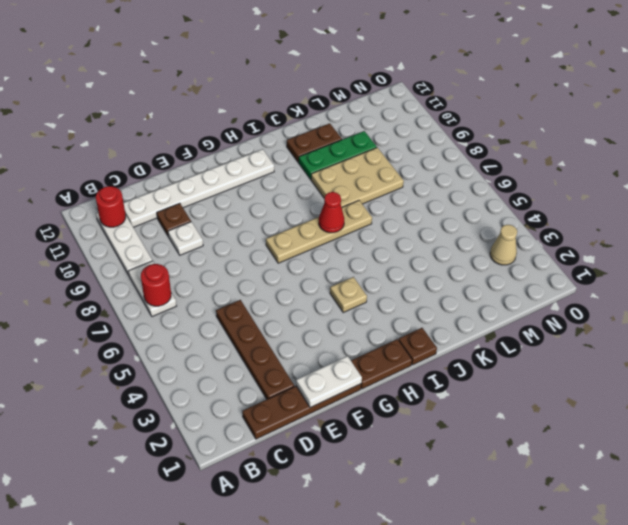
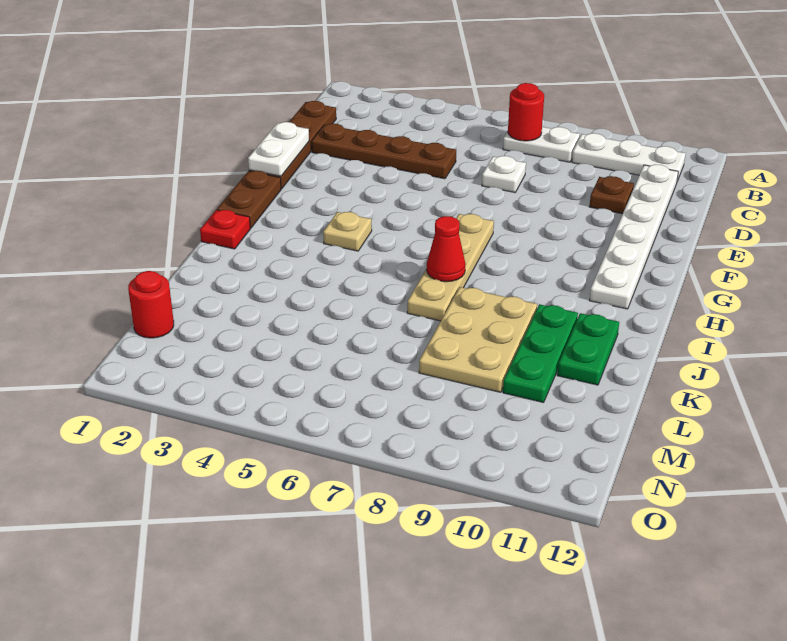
red 1x1 round brick [96,186,126,227] -> red 1x1 round brick moved to [128,271,174,338]
white 1x1 plate [168,222,203,255] -> white 1x1 plate moved to [482,156,526,192]
brown 1x1 plate [399,328,437,365] -> red 1x1 plate [200,210,250,249]
brown 1x2 plate [287,123,342,162] -> green 1x2 plate [557,313,619,385]
tan 1x1 cone [490,225,517,265] -> none

